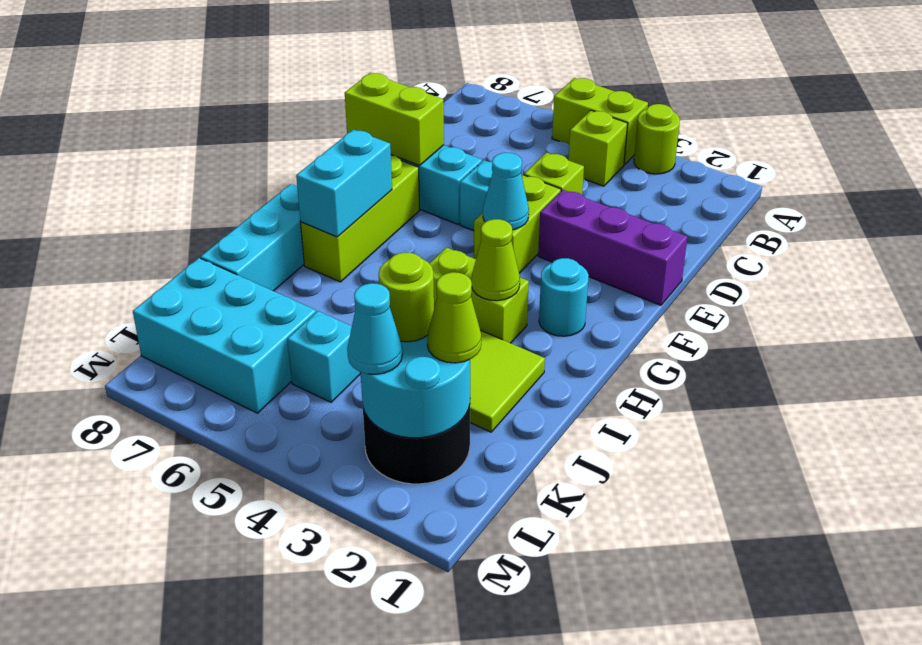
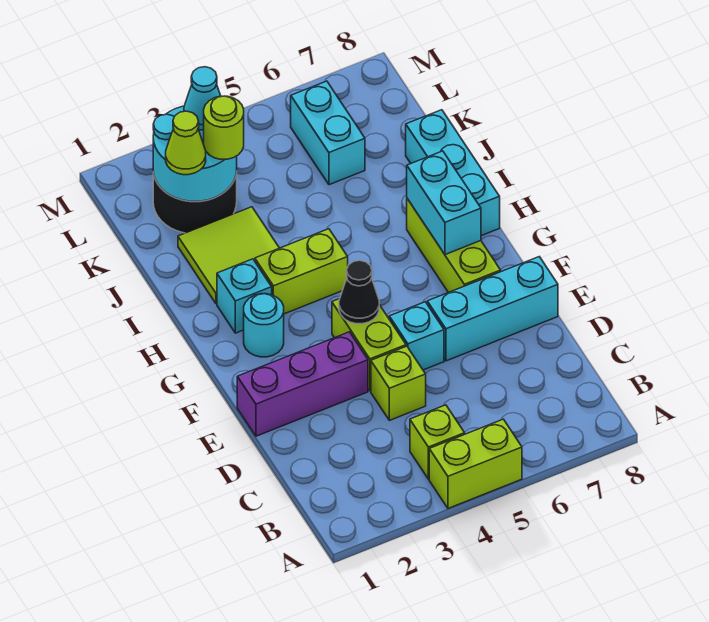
lime 1x1 round brick [634,104,680,174] -> none
lime 1x2 brick [345,73,444,165] -> none
cyan 1x1 cone [483,153,529,230] -> black 1x1 cone [339,260,379,324]
lime 1x1 cone [471,219,520,301] -> none
cyan 1x1 brick [287,311,360,402] -> cyan 1x1 brick moved to [217,259,272,333]
cyan 2x3 brick [133,258,316,413] -> cyan 1x2 brick [291,81,365,185]

